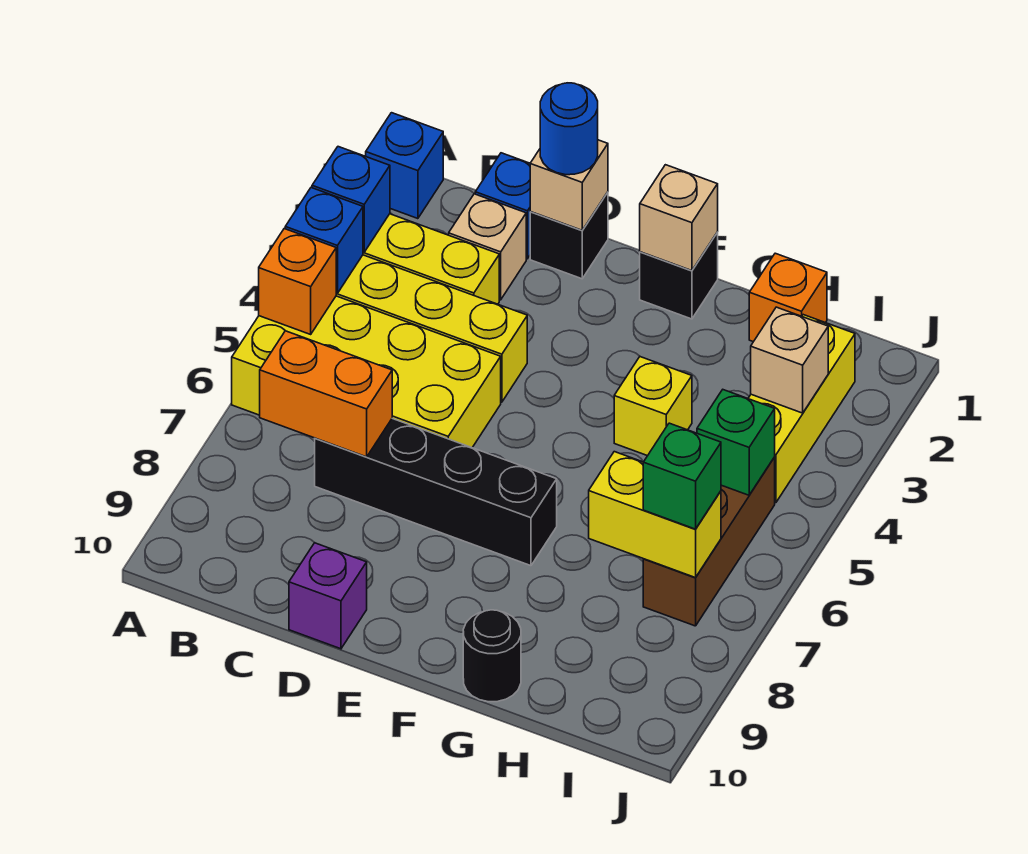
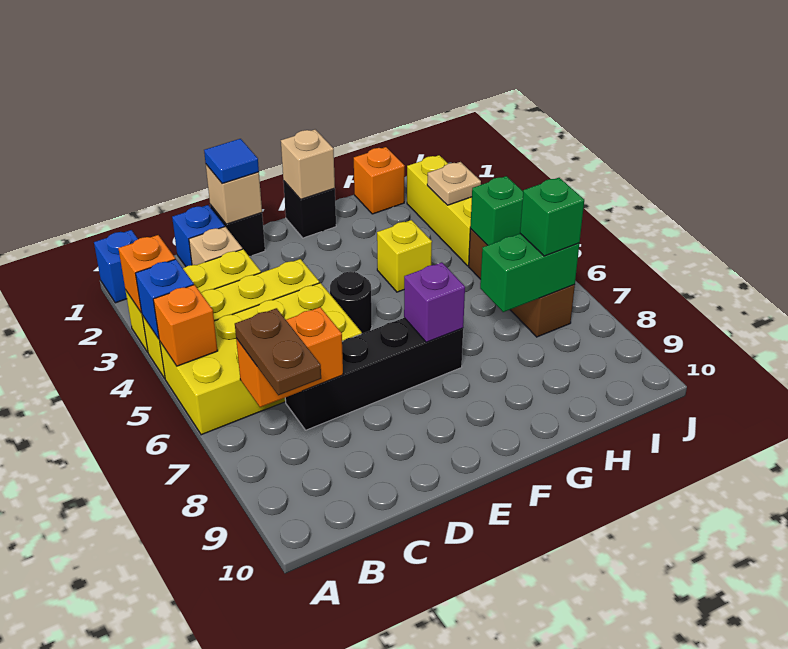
blue 1x1 brick [312,147,390,252] -> orange 1x1 brick [118,235,175,313]
none -> brown 1x2 plate [235,308,321,395]
blue 1x1 round brick [540,83,598,175] -> blue 1x1 tile [204,139,259,184]
purple 1x1 brick [289,543,367,649] -> purple 1x1 brick moved to [404,262,465,342]
black 1x1 round brick [463,610,521,702] -> black 1x1 round brick moved to [330,271,372,334]
yellow 1x2 brick [589,452,721,578] -> green 1x2 brick [480,234,579,312]
tan 1x1 brick [751,307,828,413] -> tan 1x1 plate [427,162,481,205]

